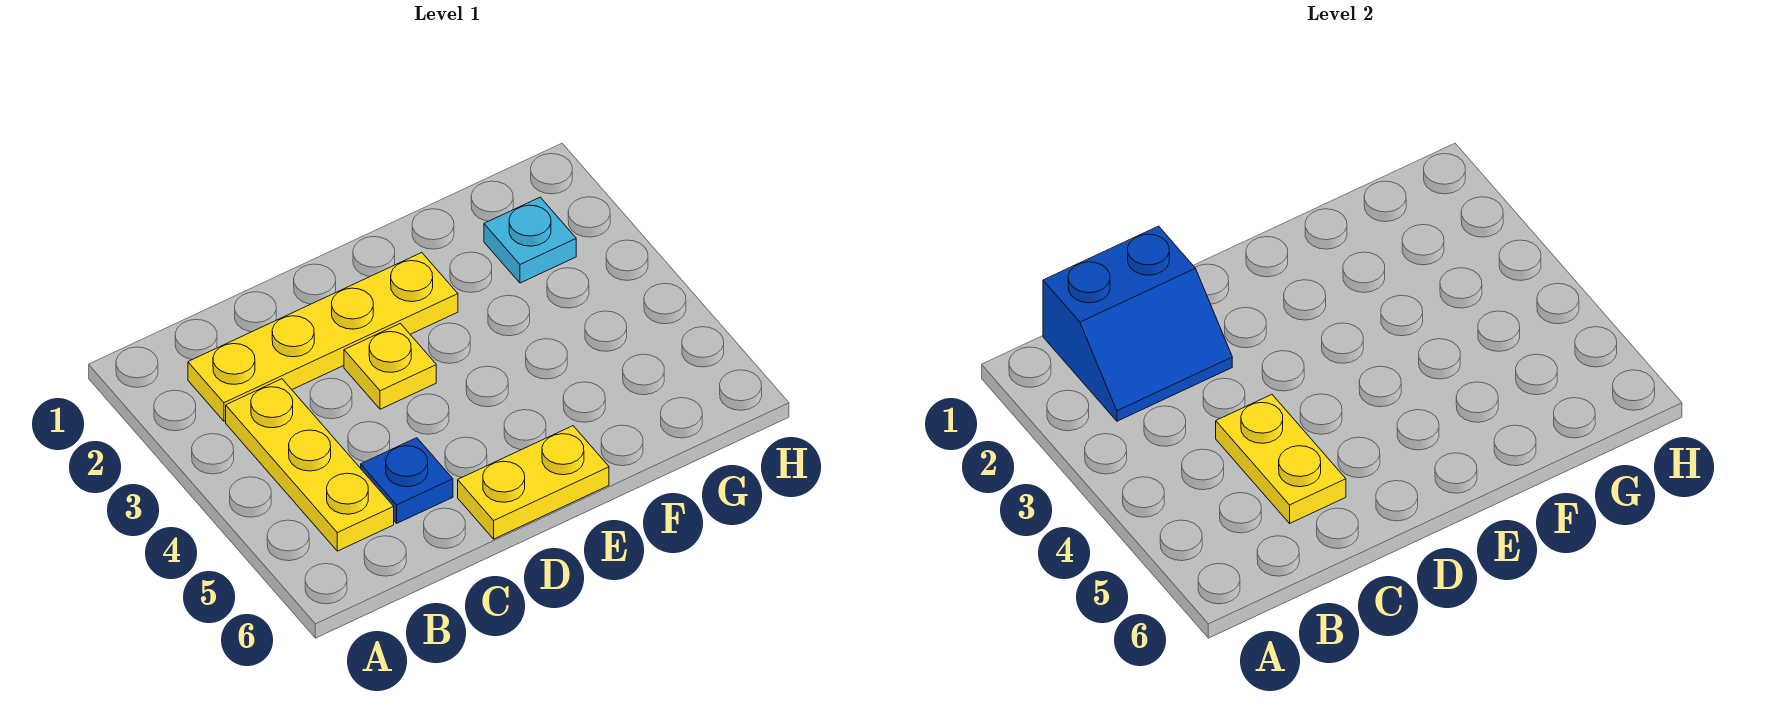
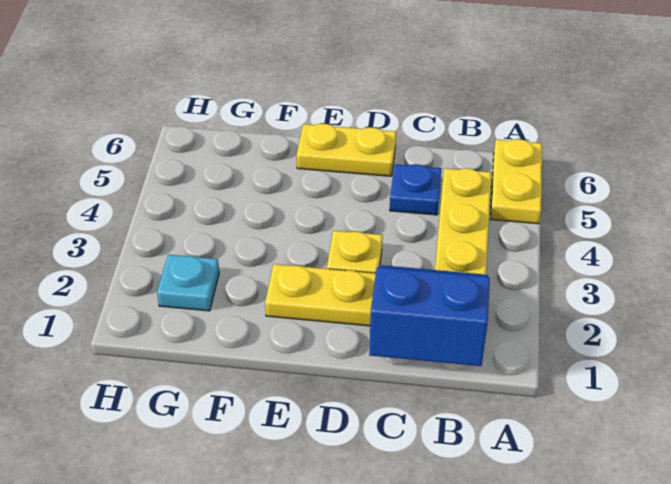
yellow 1x2 plate [1216,395,1346,523] -> yellow 1x2 plate moved to [491,139,542,224]

